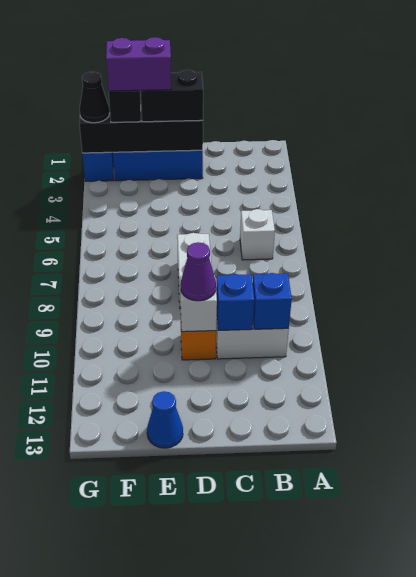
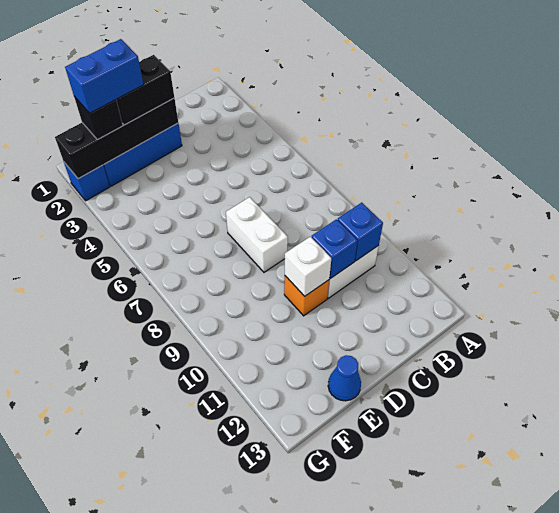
white 1x1 brick [240,209,275,260] -> none
purple 1x1 cone [181,242,216,301] -> none
purple 1x2 brick [106,37,171,91] -> blue 1x2 brick [65,39,144,113]
black 1x1 cone [79,72,110,123] -> none

